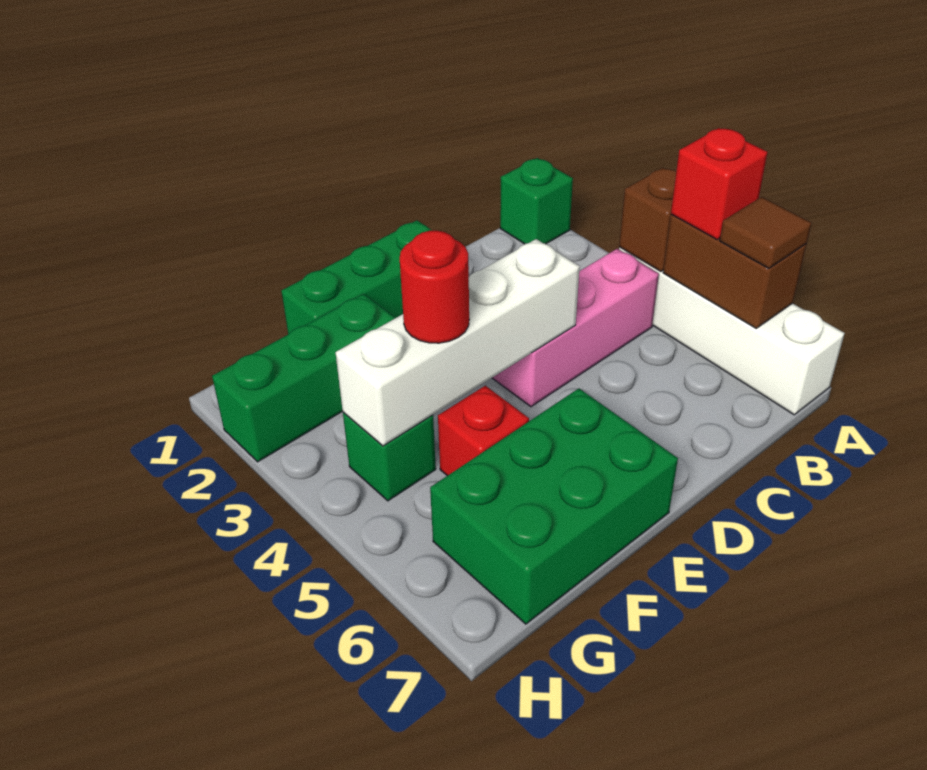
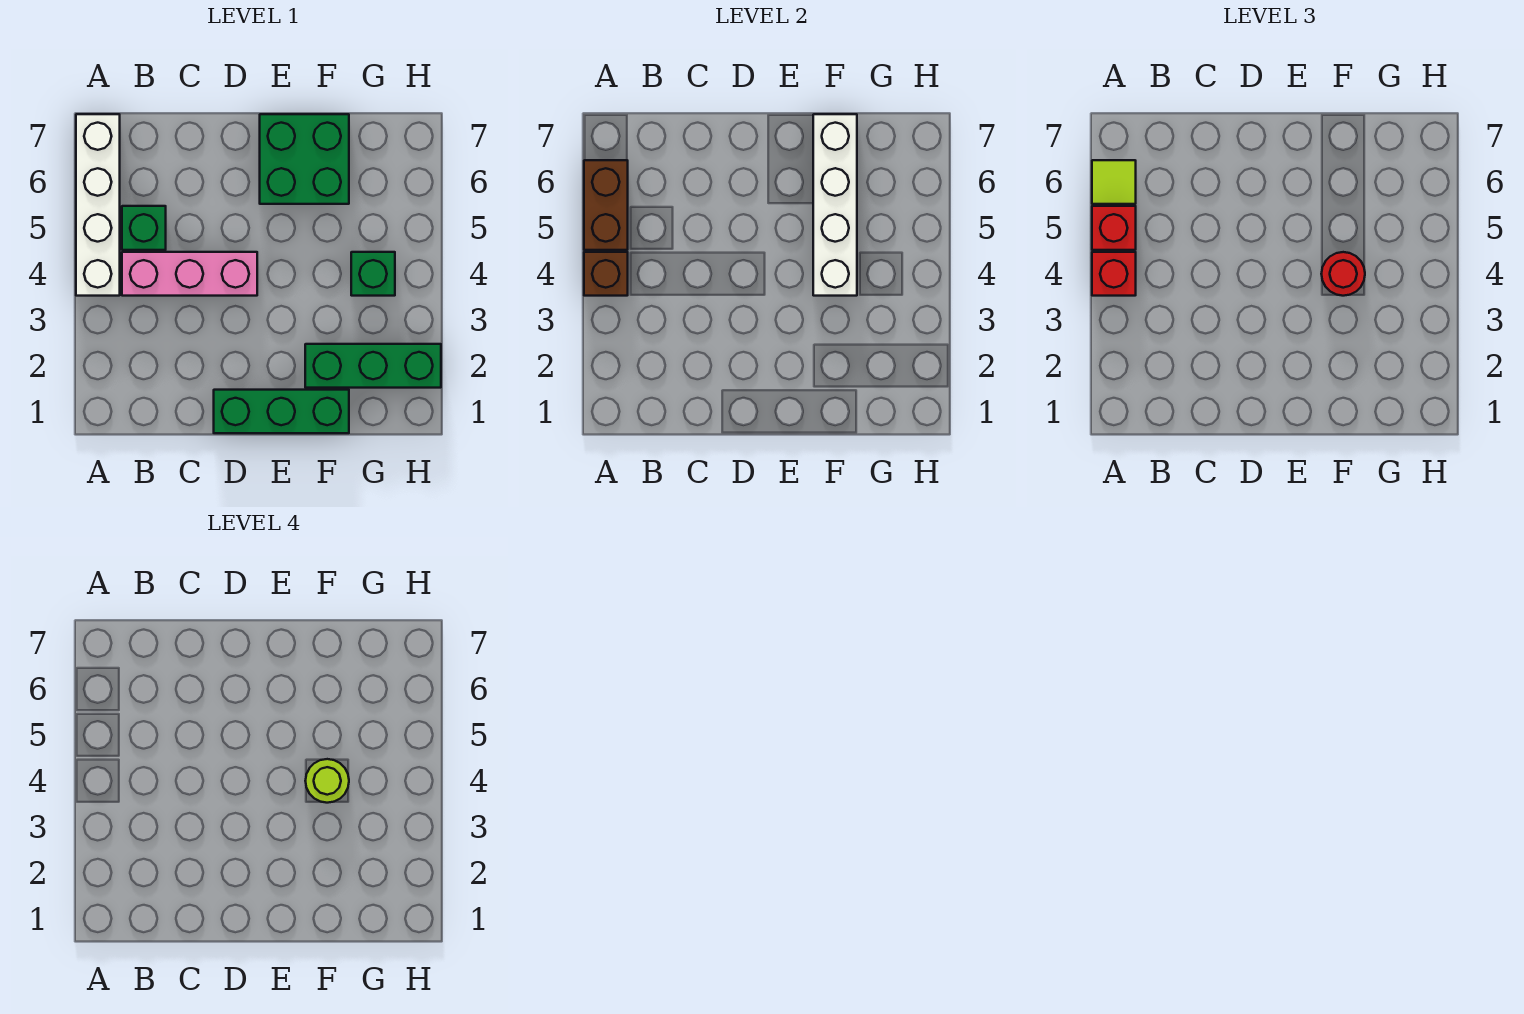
green 1x1 brick [500,158,573,244] -> green 1x1 brick moved to [122,206,166,250]
brown 1x1 tile [720,197,812,268] -> lime 1x1 tile [1092,160,1136,204]
white 1x4 brick [335,239,580,446] -> white 1x4 brick turned to [813,114,857,296]
green 2x3 brick [430,389,678,624] -> green 2x2 brick [260,114,349,204]
none -> lime 1x1 round brick [305,759,349,803]
red 1x1 brick [438,386,529,476] -> red 1x1 brick moved to [1092,252,1136,296]

